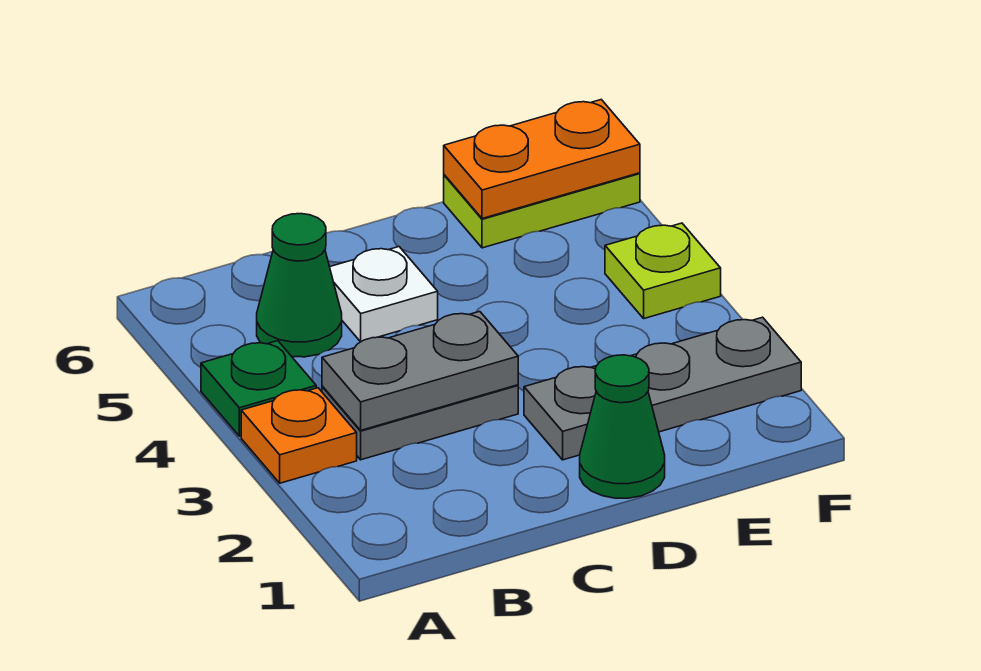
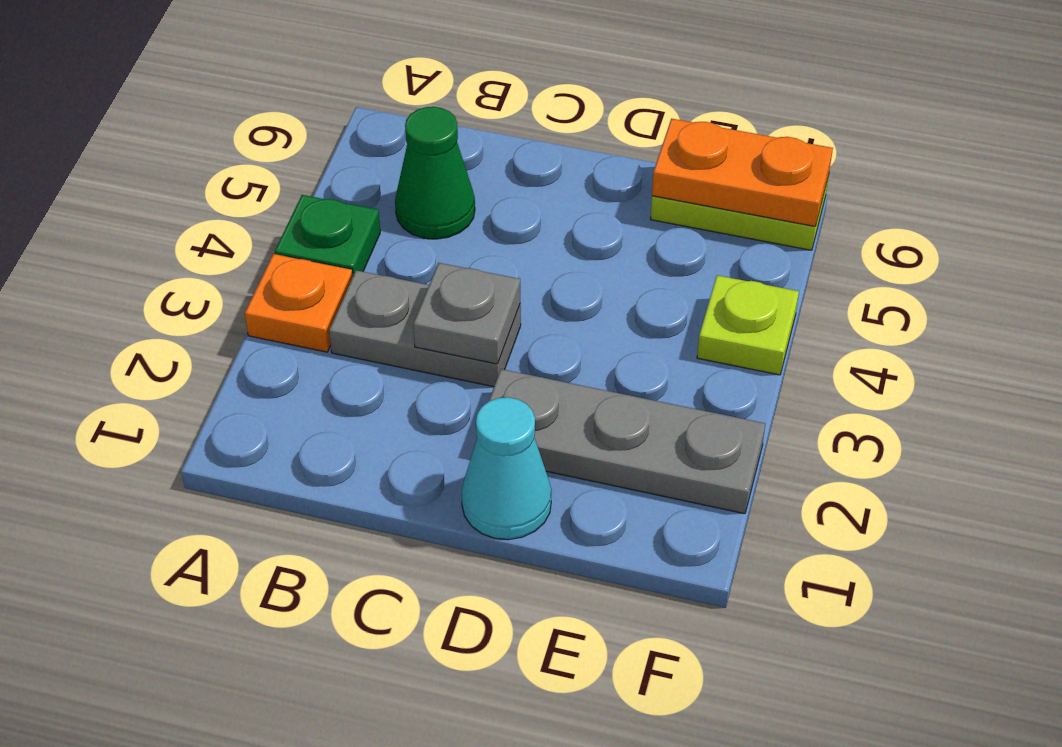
grey 1x2 plate [322,311,518,430] -> grey 1x1 plate [413,263,520,364]
white 1x1 plate [330,247,438,342] -> none
green 1x1 cone [580,355,665,498] -> cyan 1x1 cone [462,397,552,540]

